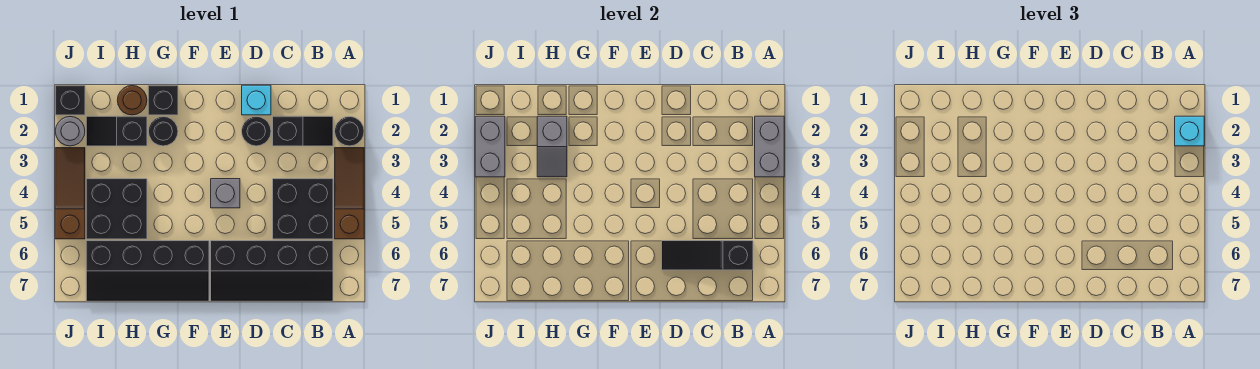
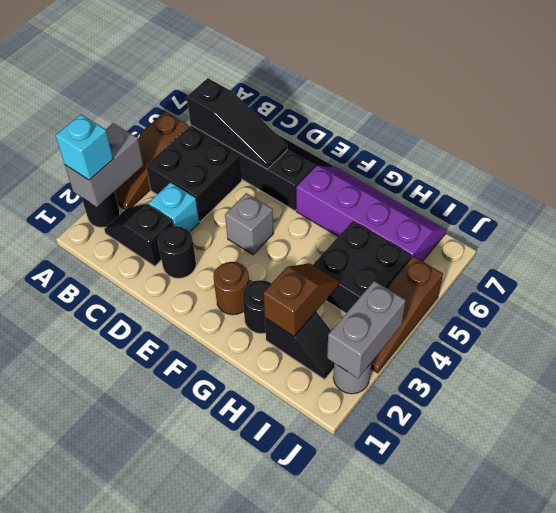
cyan 1x1 brick [242,85,271,115] -> cyan 1x1 brick moved to [148,182,199,232]
black 2x4 slope [86,241,209,301] -> purple 2x4 slope [296,166,446,262]
black 1x1 brick [148,85,178,115] -> none
brown 1x1 round brick [117,86,147,115] -> brown 1x1 round brick moved to [213,262,249,315]
grey 1x2 slope [537,116,567,177] -> brown 1x2 slope [263,263,339,336]
black 1x1 brick [55,85,85,115] -> none

